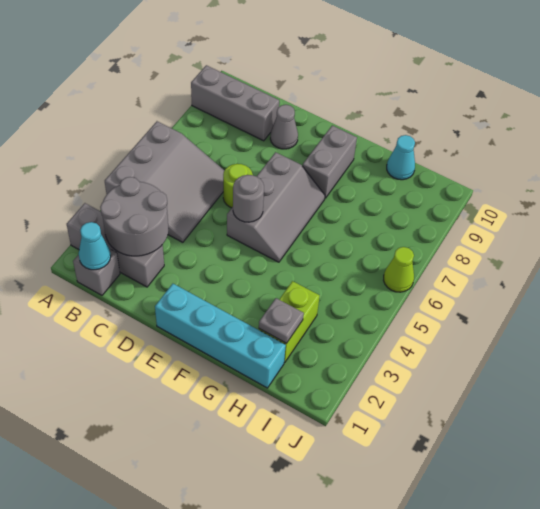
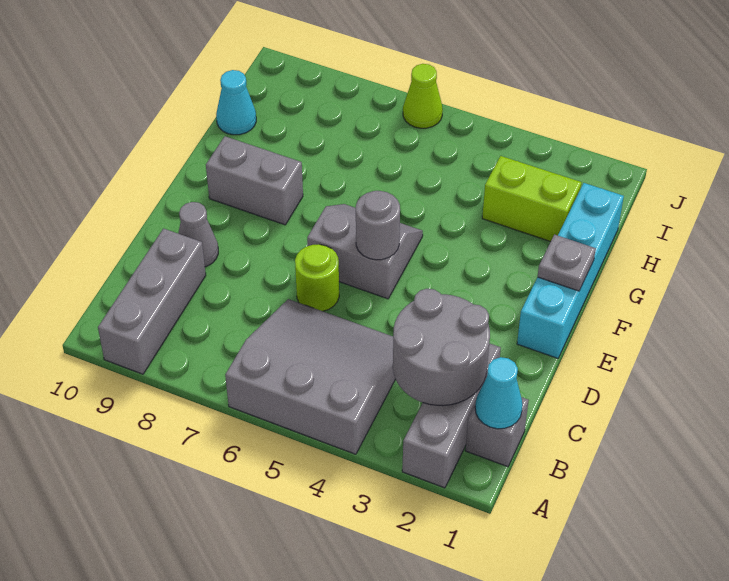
grey 2x3 slope [227,152,325,262] -> grey 2x2 slope [307,204,423,299]
grey 1x1 plate [259,298,304,343] -> grey 1x1 plate moved to [538,235,596,291]

